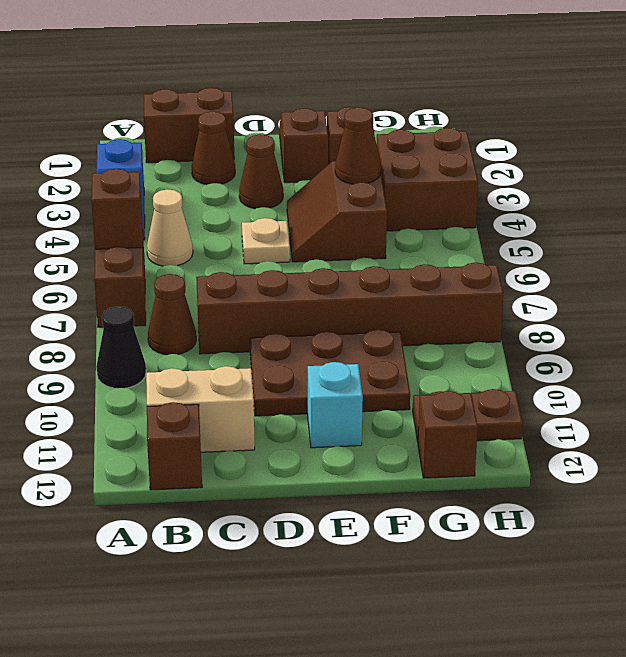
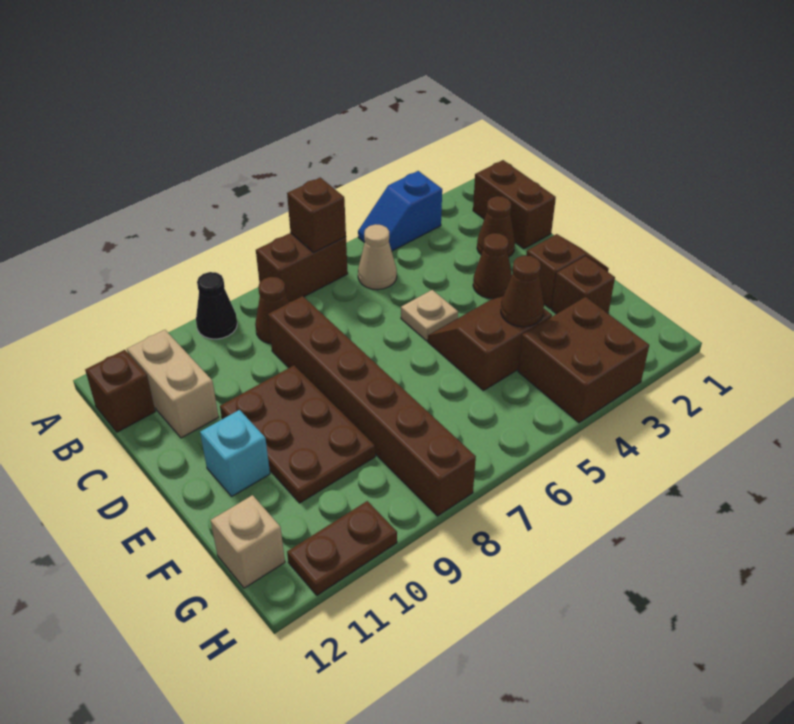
brown 1x2 plate [413,389,523,442] -> brown 1x2 plate turned to [287,501,397,595]
brown 1x1 brick [418,391,478,478] -> tan 1x1 brick [211,495,285,588]

